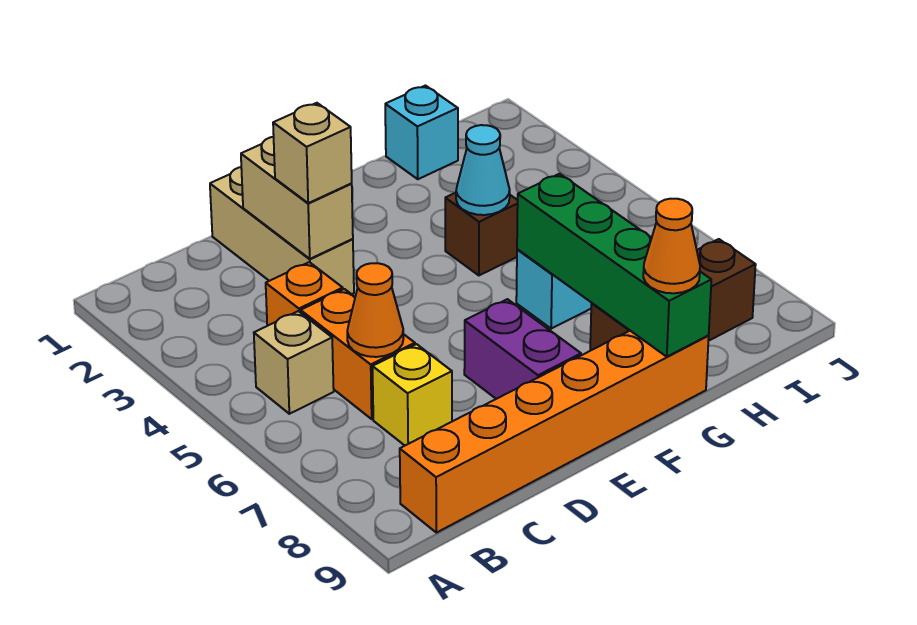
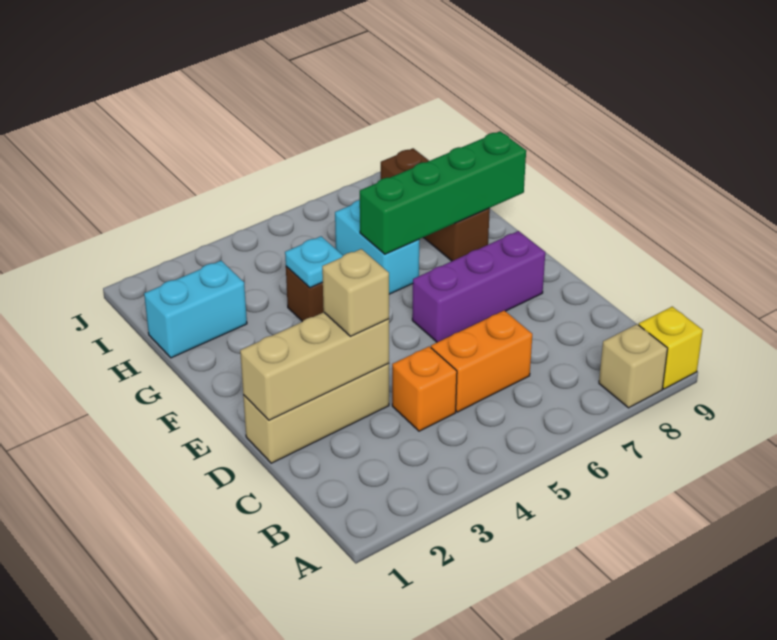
tan 1x1 brick [254,311,334,414] -> tan 1x1 brick moved to [599,324,668,408]
orange 1x6 brick [400,331,709,533] -> none
orange 1x1 cone [347,263,404,357] -> none
yellow 1x1 brick [372,344,452,445] -> yellow 1x1 brick moved to [639,307,703,389]
tan 1x2 brick [241,137,353,259] -> tan 1x3 brick [240,312,389,420]
purple 1x2 brick [464,299,581,399] -> purple 1x3 brick [412,231,545,342]
cyan 1x1 cone [456,125,510,215] -> cyan 1x1 plate [285,236,343,288]
orange 1x1 cone [643,199,700,293] -> none
cyan 1x1 brick [385,86,458,179] -> cyan 1x2 brick [144,261,247,358]

